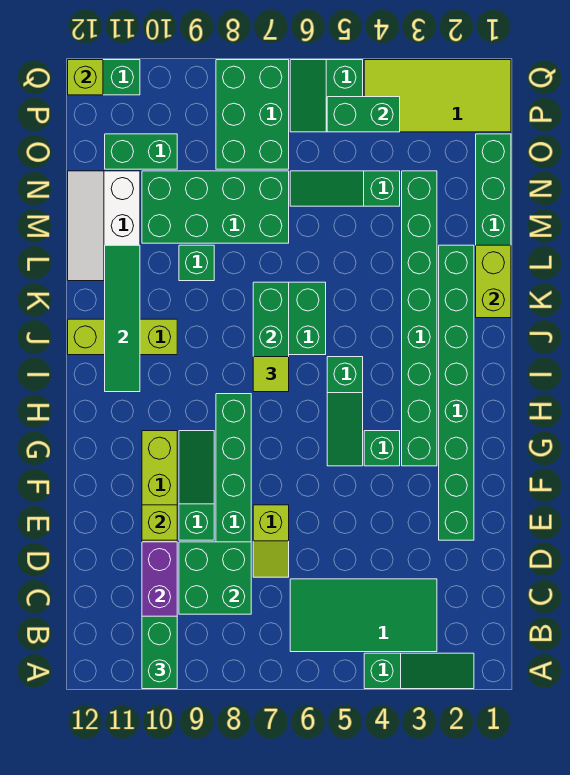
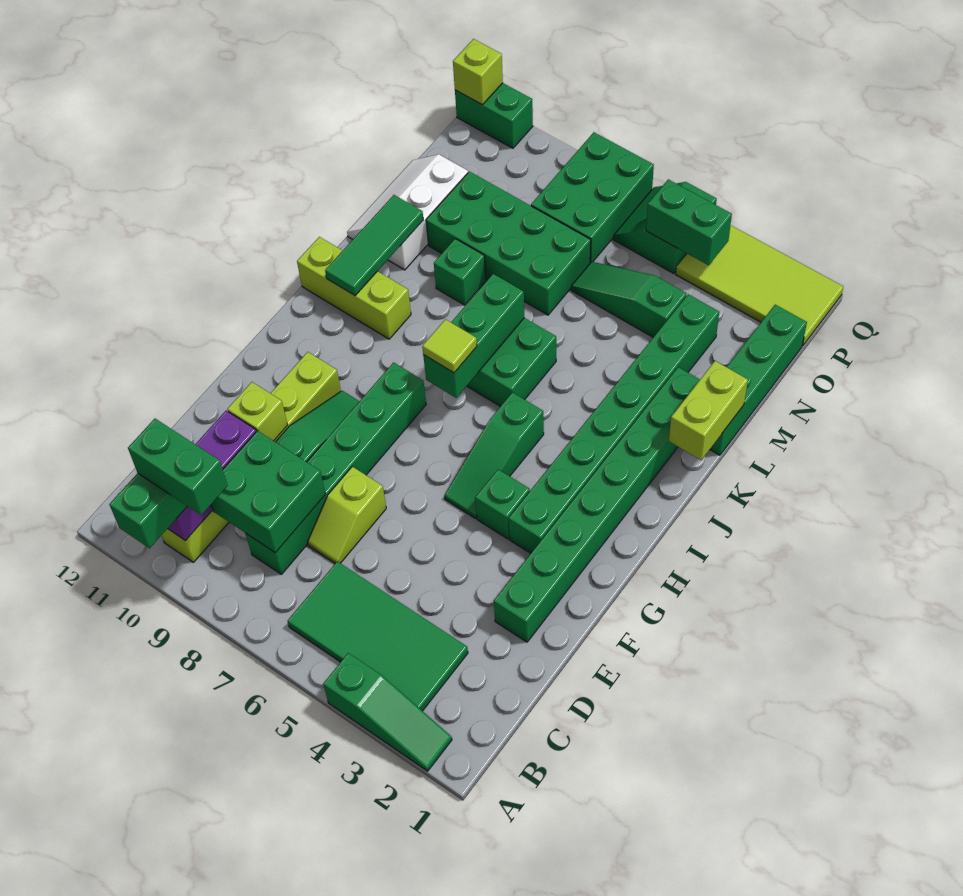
green 1x4 tile [105,245,140,392] -> green 1x3 tile [325,195,423,295]
green 1x2 brick [105,134,177,169] -> green 1x2 brick moved to [128,419,228,515]

